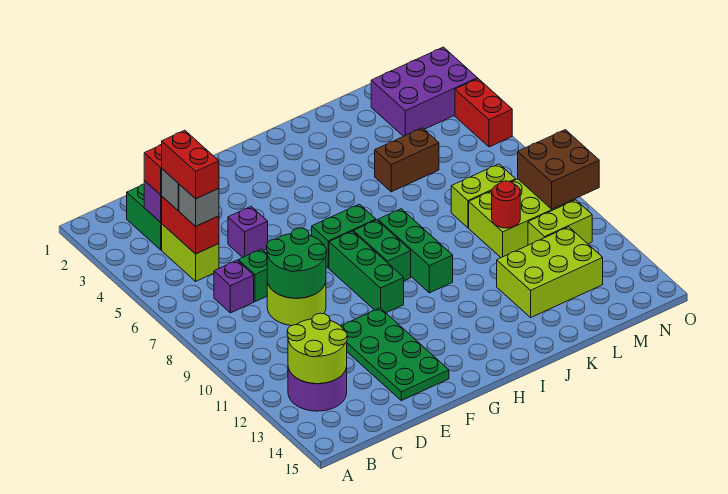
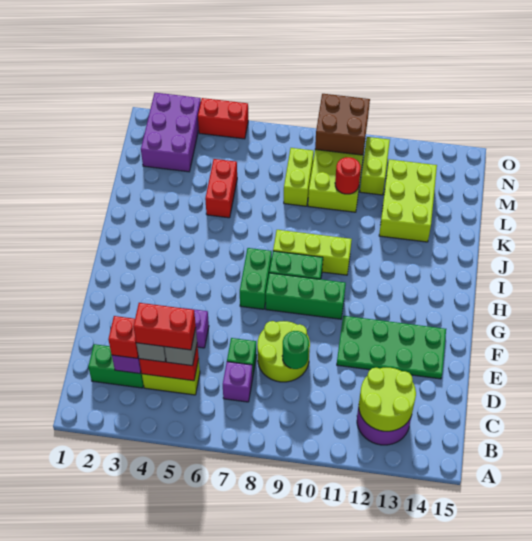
green 2x2 round brick [267,228,326,298] -> green 1x1 round brick [282,331,309,369]
green 1x3 brick [378,209,453,293] -> lime 1x3 brick [273,230,352,275]
brown 1x2 brick [375,128,439,192] -> red 1x2 brick [205,159,237,218]

